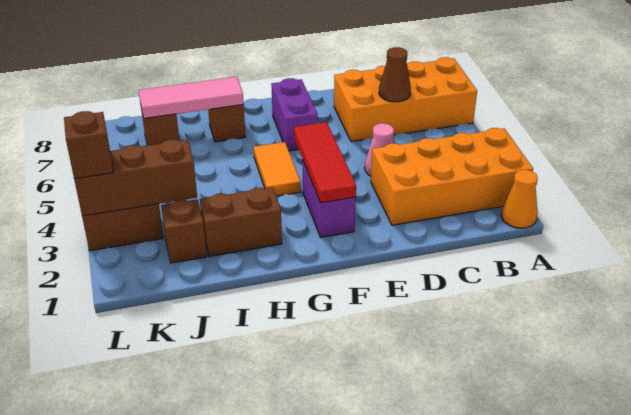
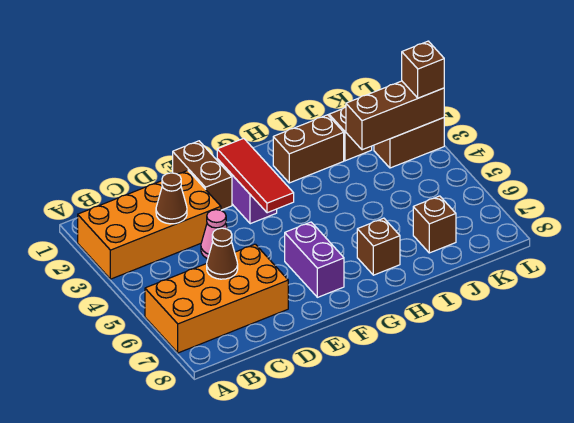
orange 1x1 cone [501,170,538,228] -> none
none -> brown 1x1 cone [156,173,187,224]
none -> brown 1x2 brick [173,141,232,210]
orange 1x2 tile [254,142,301,196] -> none
pink 1x3 tile [139,77,244,118] -> none

